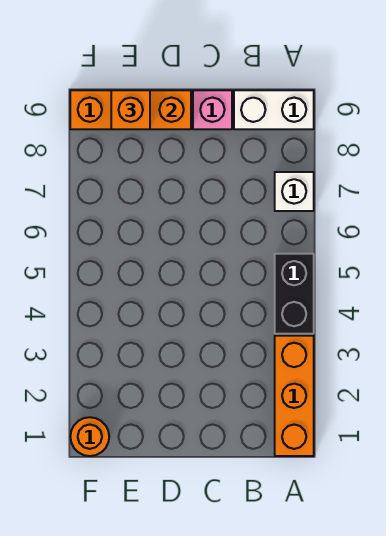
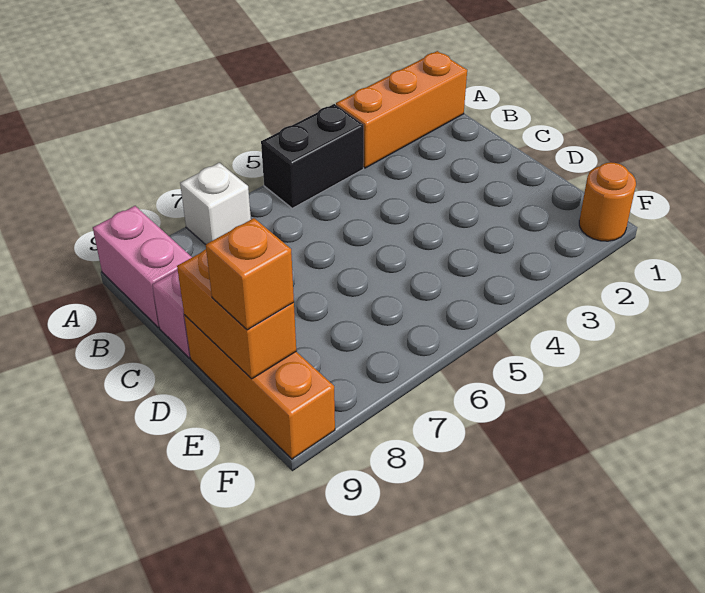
white 1x2 brick [234,90,314,129] -> pink 1x2 brick [93,206,192,328]

